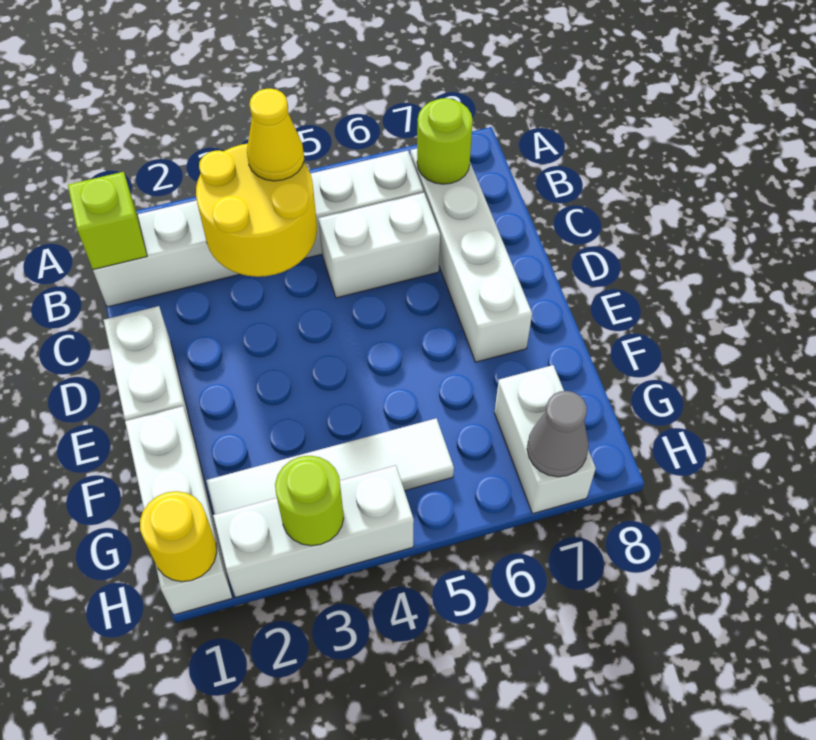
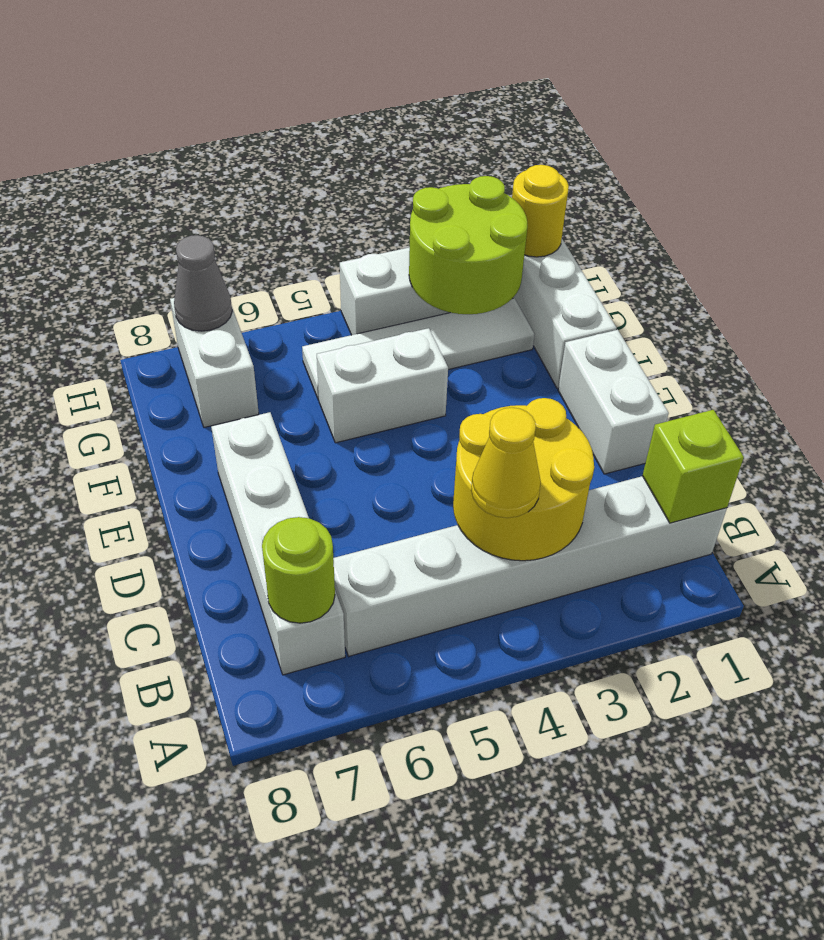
white 1x2 brick [319,193,440,298] -> white 1x2 brick moved to [317,328,448,443]
lime 1x1 round brick [275,456,344,546] -> lime 2x2 round brick [409,176,527,314]

